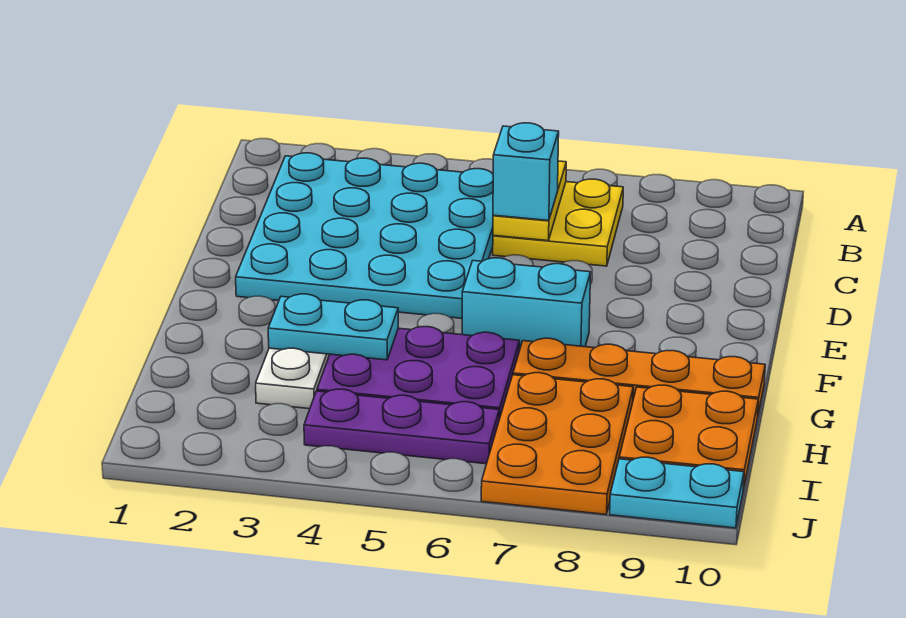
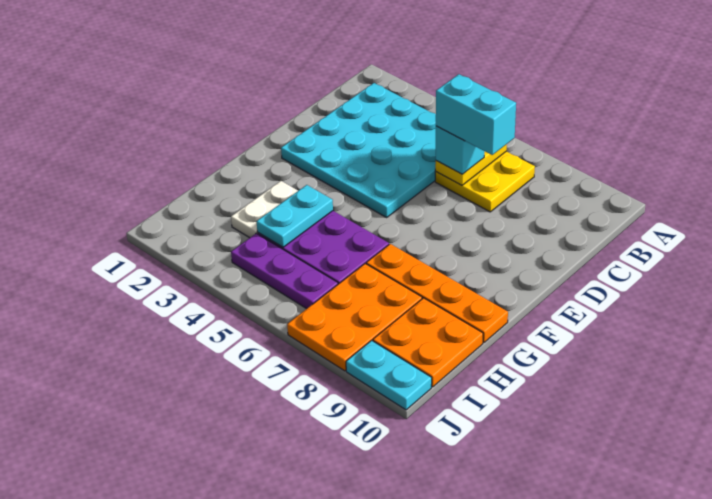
cyan 1x2 brick [462,258,591,351] -> cyan 1x2 brick moved to [436,74,516,155]
cyan 1x2 plate [268,294,398,360] -> cyan 1x2 plate turned to [257,185,333,247]

